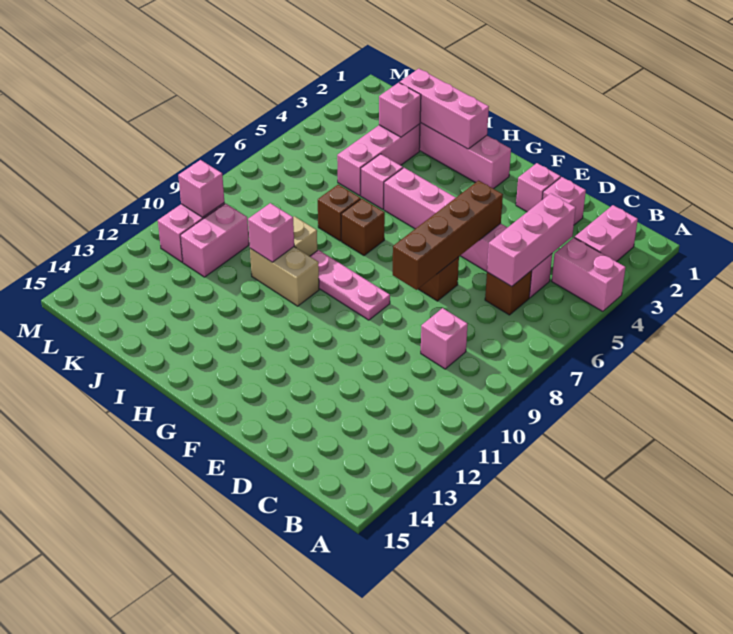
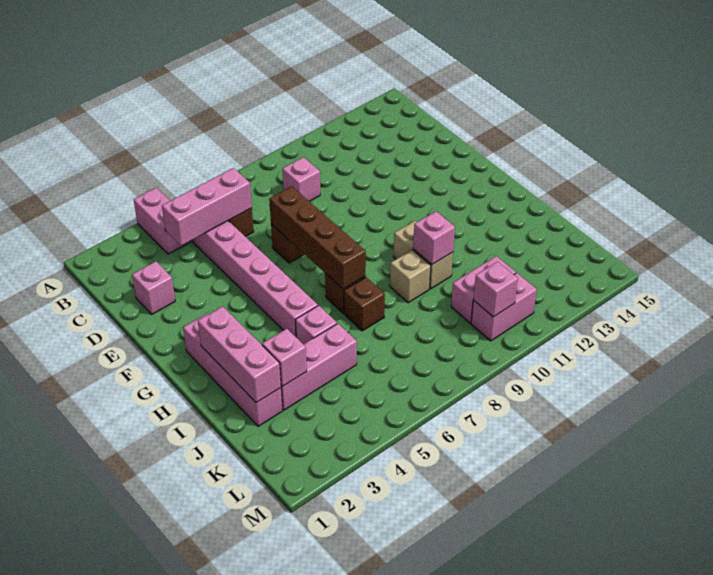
pink 1x2 brick [575,205,638,262] -> none
pink 1x1 brick [516,163,561,212] -> none
brown 1x4 brick [393,180,503,290] -> brown 1x4 brick turned to [269,186,366,289]
pink 1x3 plate [310,250,390,320] -> none

